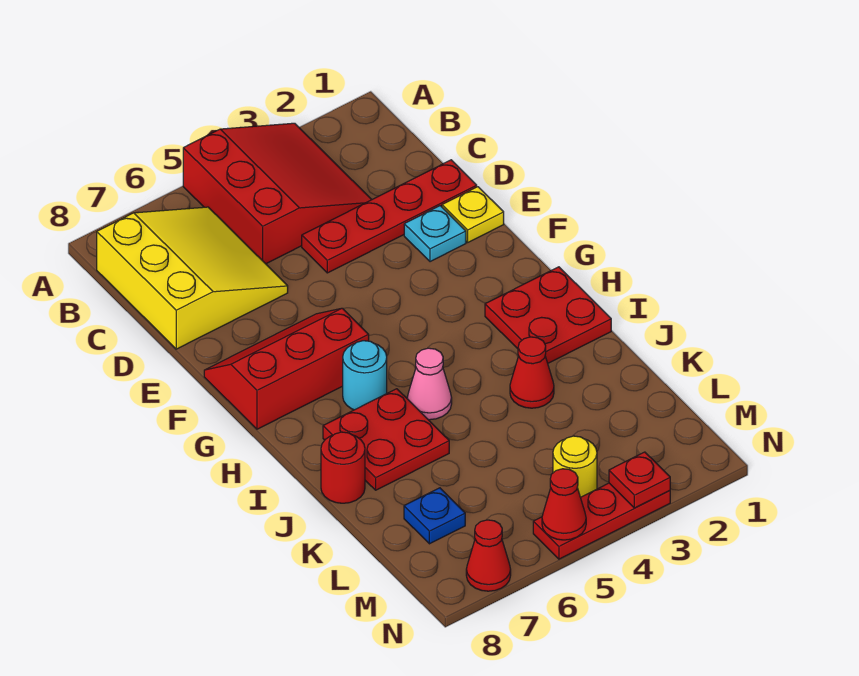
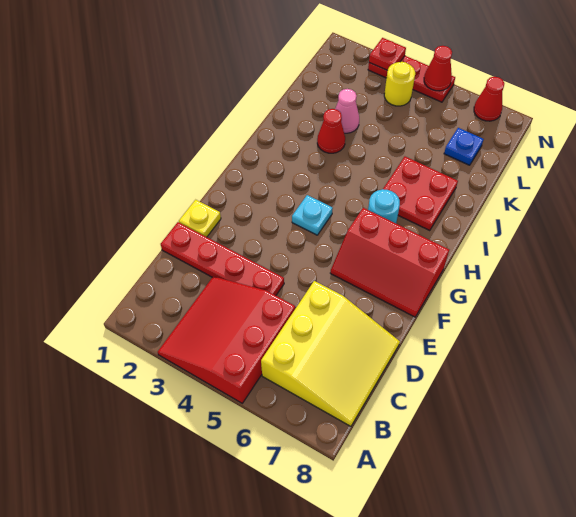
yellow 3x3 slope [97,207,288,349] -> yellow 3x3 slope turned to [261,281,400,426]
cyan 1x1 plate [404,206,466,262] -> cyan 1x1 plate moved to [292,195,333,235]
red 2x2 plate [485,267,611,363] -> none
pink 1x1 cone [407,348,452,420] -> pink 1x1 cone moved to [335,89,359,133]
red 1x1 round brick [321,432,365,503] -> none

